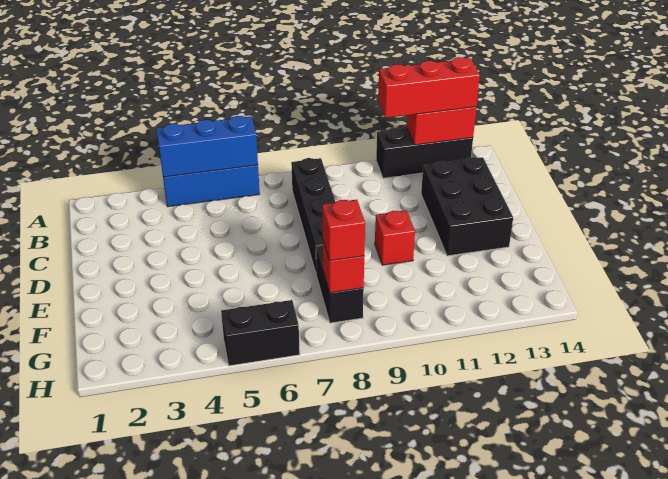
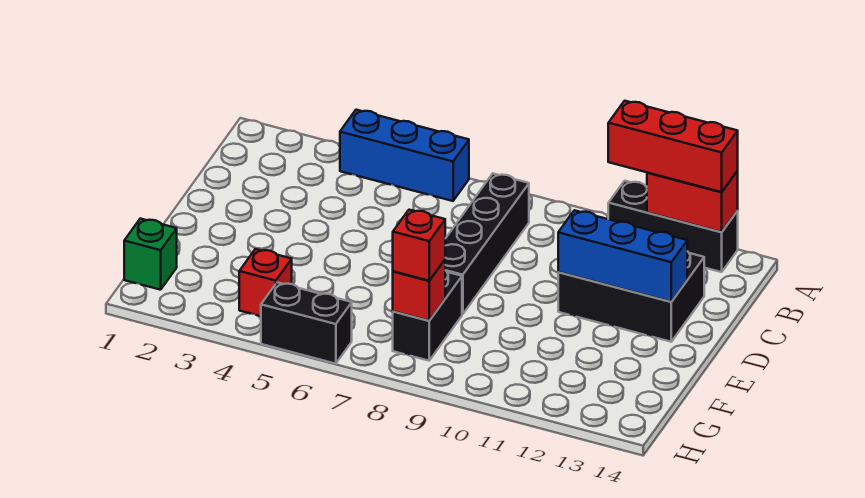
blue 1x3 brick [156,116,258,177] -> blue 1x3 brick moved to [558,210,687,302]
black 2x3 brick [421,157,513,256] -> black 2x3 brick turned to [558,251,704,342]
red 1x1 brick [375,210,415,265] -> red 1x1 brick moved to [239,249,292,316]
none -> green 1x1 brick [124,219,177,290]

